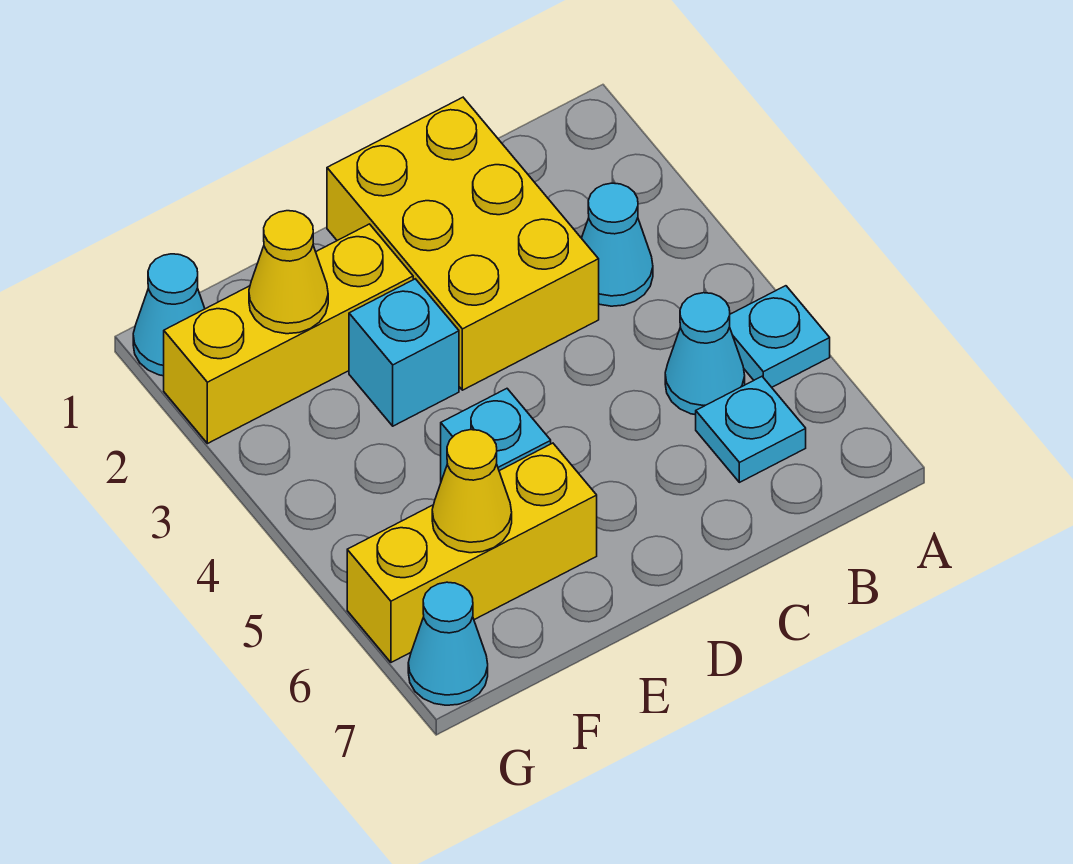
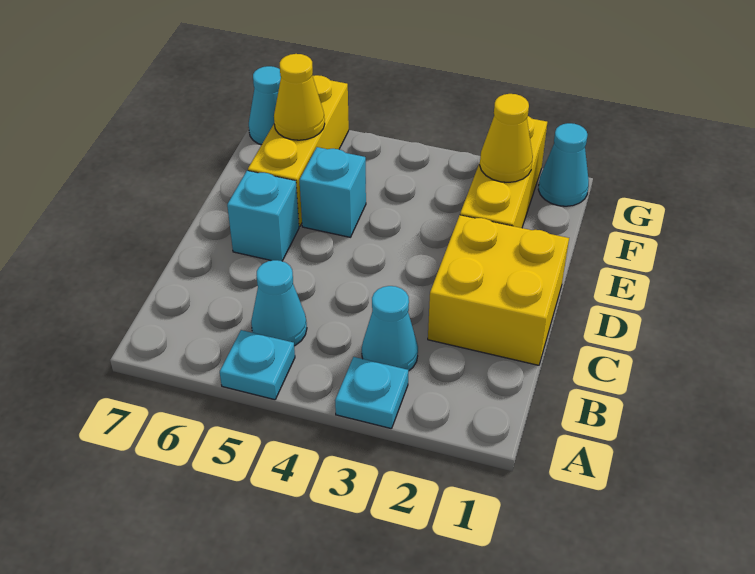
cyan 1x1 plate [696,377,806,482] -> cyan 1x1 plate moved to [335,357,409,429]
yellow 2x3 brick [327,97,599,390] -> yellow 2x2 brick [428,215,569,365]
cyan 1x1 brick [349,279,459,426] -> cyan 1x1 brick moved to [227,171,299,261]

